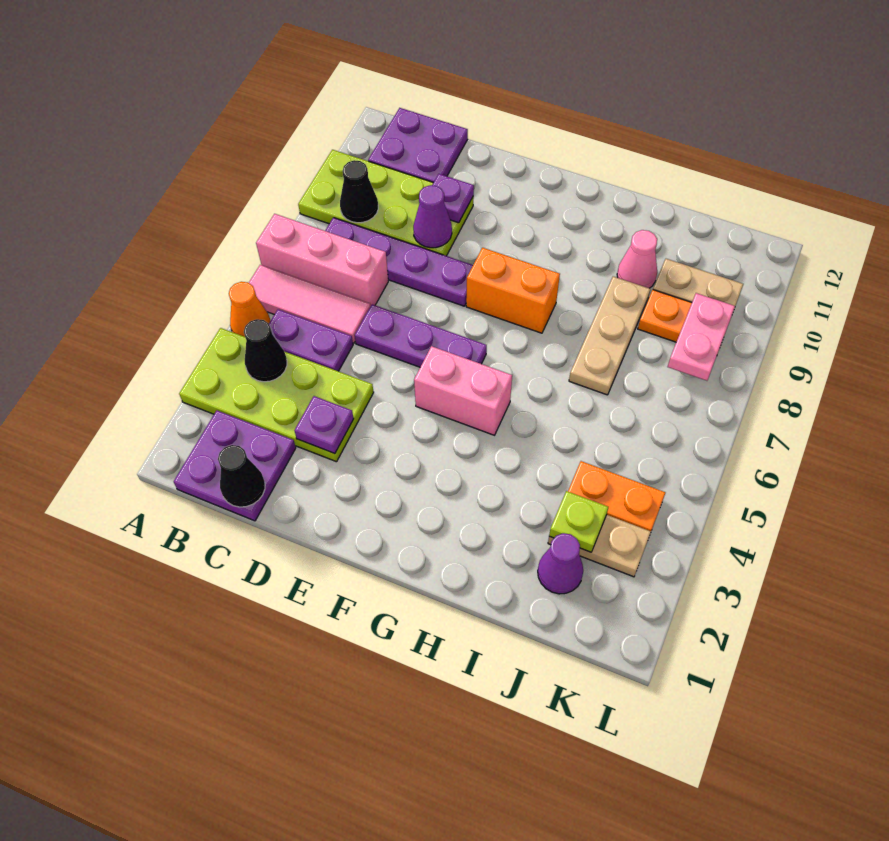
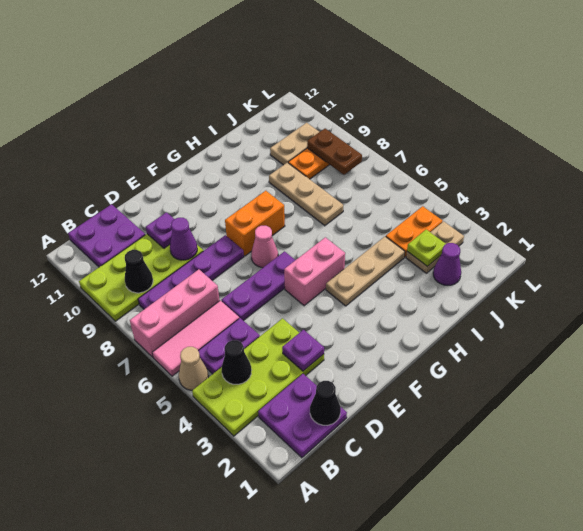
orange 1x1 cone [229,282,270,337] -> tan 1x1 cone [179,347,208,390]
none -> tan 1x3 plate [326,237,405,306]
pink 1x1 cone [617,230,657,288] -> pink 1x1 cone moved to [251,226,278,268]
pink 1x2 plate [668,293,735,381] -> brown 1x2 plate [307,129,362,175]

